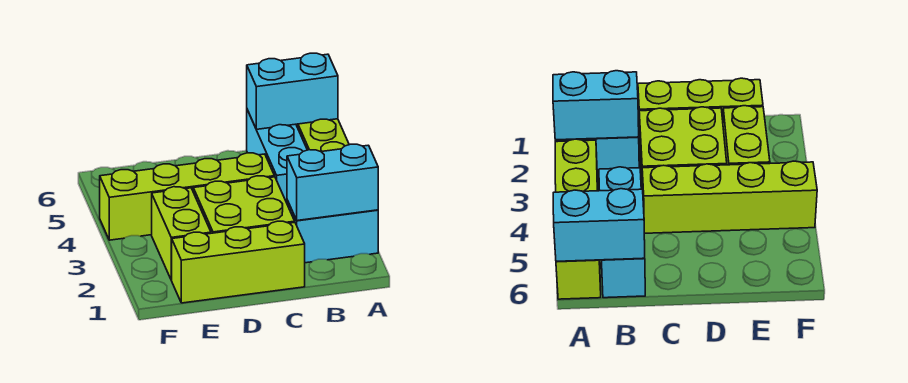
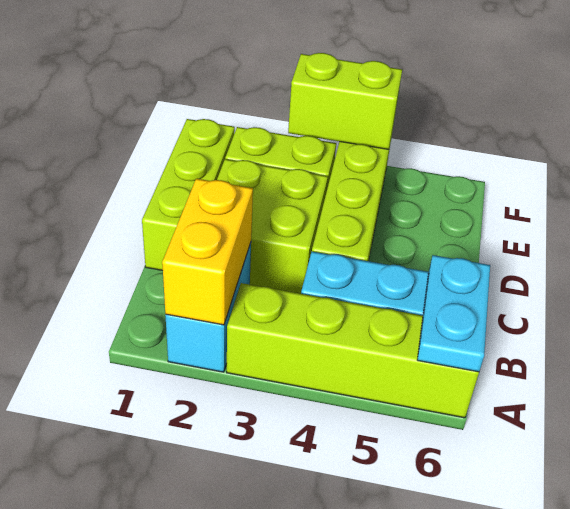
cyan 1x2 brick [287,144,378,221] -> yellow 1x2 brick [162,179,253,325]
cyan 1x2 brick [247,53,338,129] -> cyan 1x2 plate [417,255,490,372]
none -> lime 1x2 brick [288,53,402,149]

